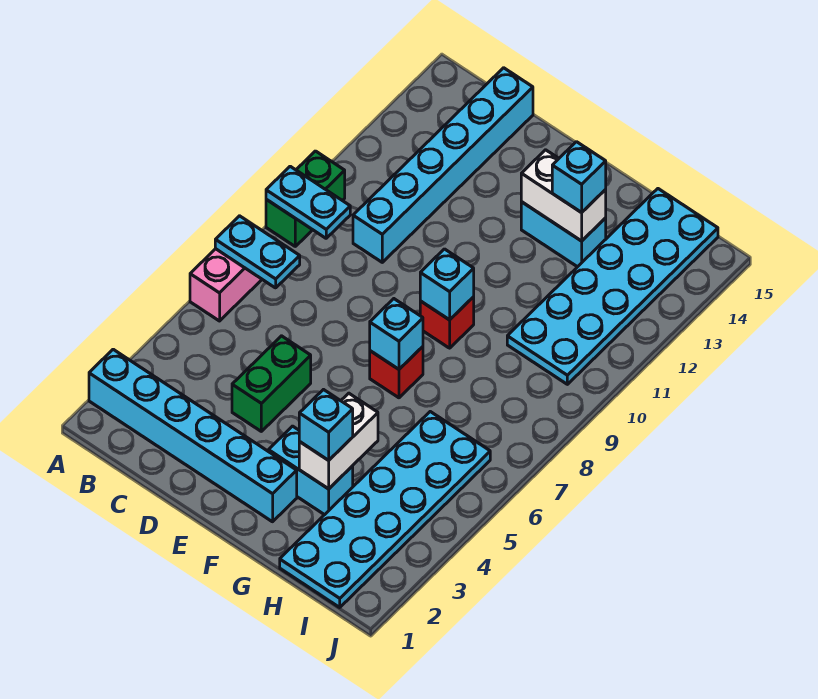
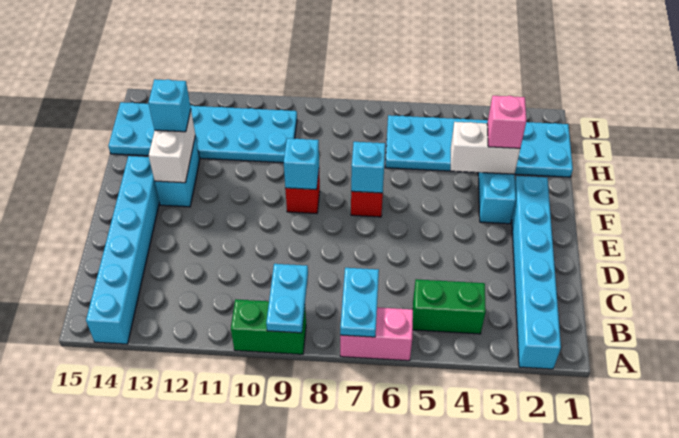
cyan 1x6 brick [353,68,533,262] -> cyan 1x6 brick turned to [86,156,159,344]
green 1x2 brick [232,336,311,431] -> green 1x2 brick moved to [413,279,486,334]
cyan 1x1 brick [299,390,353,460] -> pink 1x1 brick [487,96,526,148]

